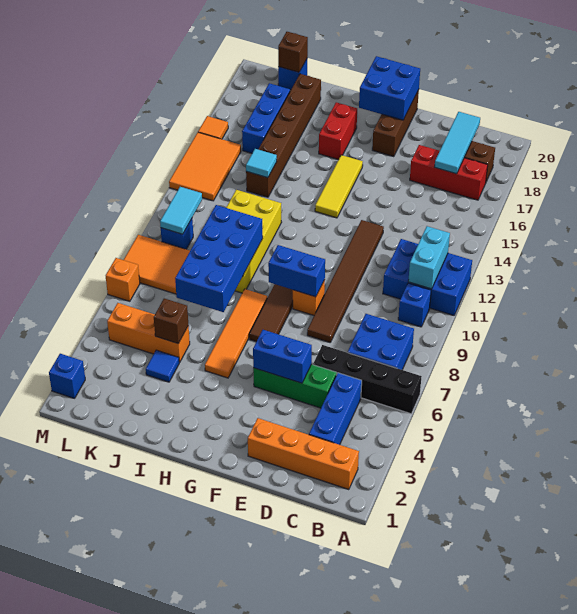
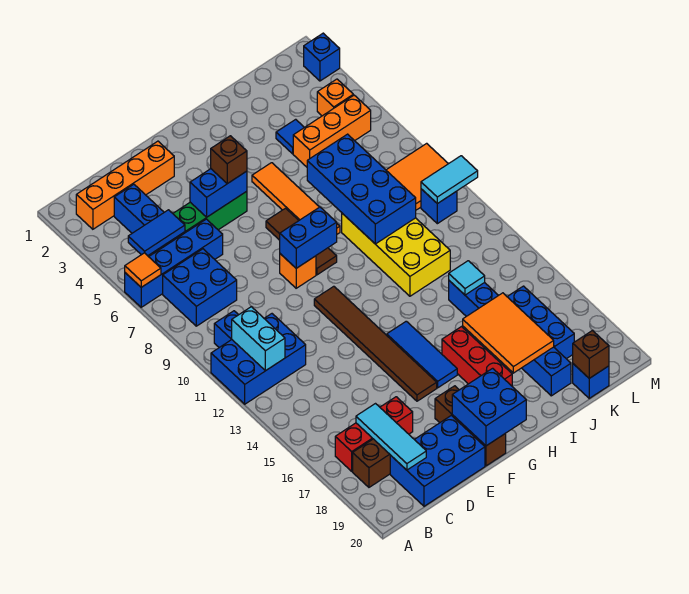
black 1x4 brick [313,345,422,414] -> blue 1x4 brick [125,219,223,307]
none -> blue 1x2 tile [128,210,185,256]
none -> blue 2x3 brick [390,415,485,506]
brown 1x6 tile [307,220,384,342] -> brown 1x6 tile moved to [314,286,437,401]
yellow 1x3 tile [315,155,363,218] -> blue 1x3 tile [387,321,457,388]
red 1x2 brick [319,102,357,160] -> red 1x3 brick [442,327,512,386]
brown 1x1 brick [154,298,188,343] -> brown 1x1 brick moved to [211,136,247,184]
brown 1x6 brick [246,74,321,197] -> blue 1x6 brick [449,281,571,396]
cyan 1x2 tile [160,187,202,234] -> cyan 1x2 tile turned to [421,156,478,204]
orange 2x3 tile [169,132,241,201] -> orange 2x3 tile moved to [463,293,554,373]
orange 1x1 brick [106,258,140,301] -> orange 1x1 brick moved to [317,79,353,116]
orange 1x1 tile [198,116,228,139] -> orange 1x1 tile moved to [125,253,161,287]

